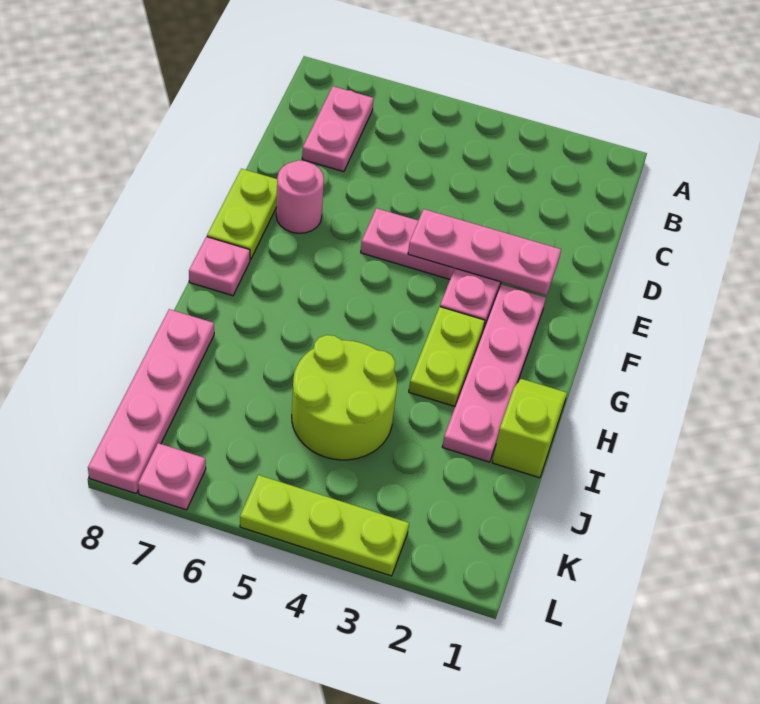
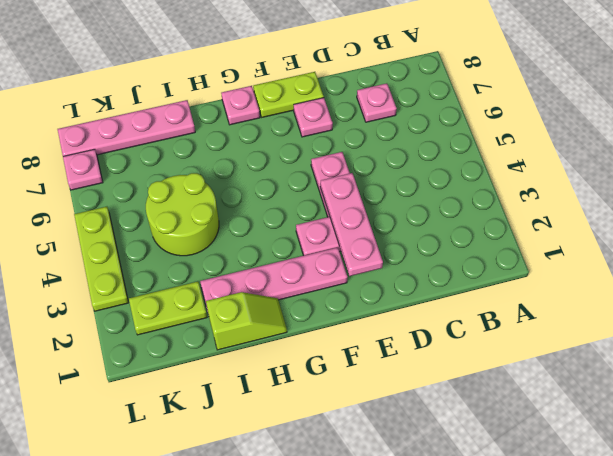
pink 1x2 plate [302,86,374,172] -> pink 1x1 plate [357,83,397,122]
pink 1x1 round brick [276,160,324,233] -> pink 1x1 plate [294,98,333,137]
lime 1x2 plate [409,307,485,406] -> lime 1x2 plate moved to [129,282,207,335]

